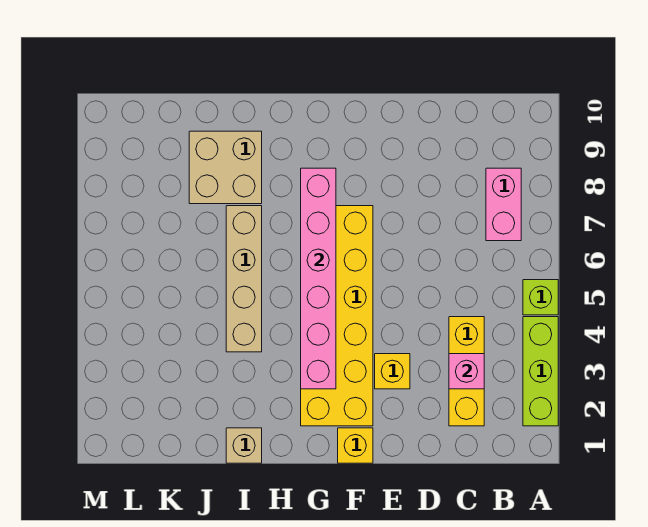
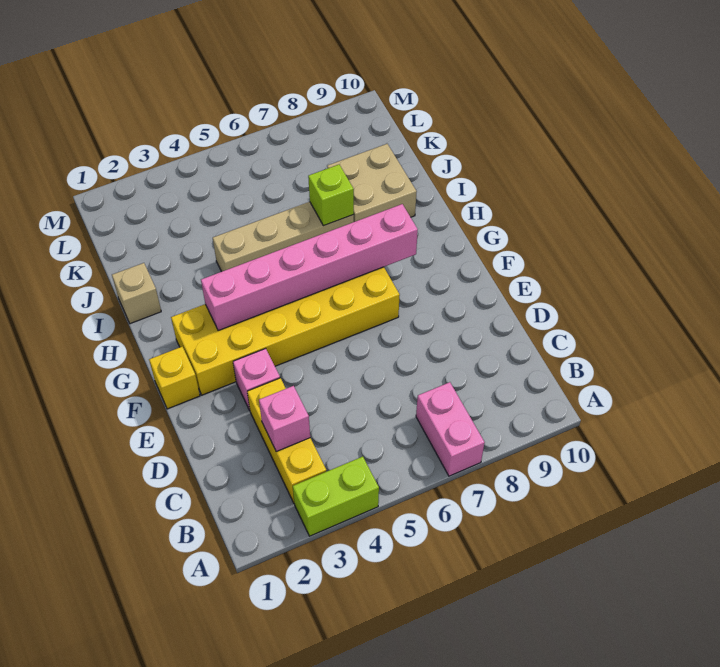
lime 1x3 brick [523,317,558,426] -> lime 1x2 brick [293,457,379,536]
lime 1x1 brick [523,280,558,315] -> lime 1x1 brick moved to [308,165,354,226]
pink 1x2 brick [486,168,521,241] -> pink 1x2 brick turned to [416,382,485,476]
yellow 1x3 brick [449,317,484,426] -> yellow 1x3 brick turned to [247,378,326,503]
yellow 1x1 brick [375,354,410,389] -> pink 1x1 brick [233,349,280,410]

